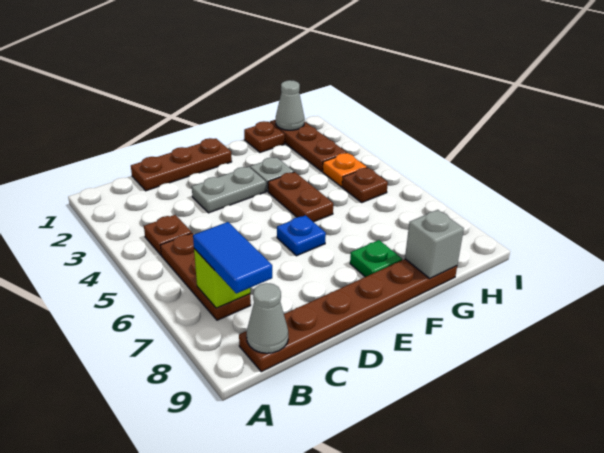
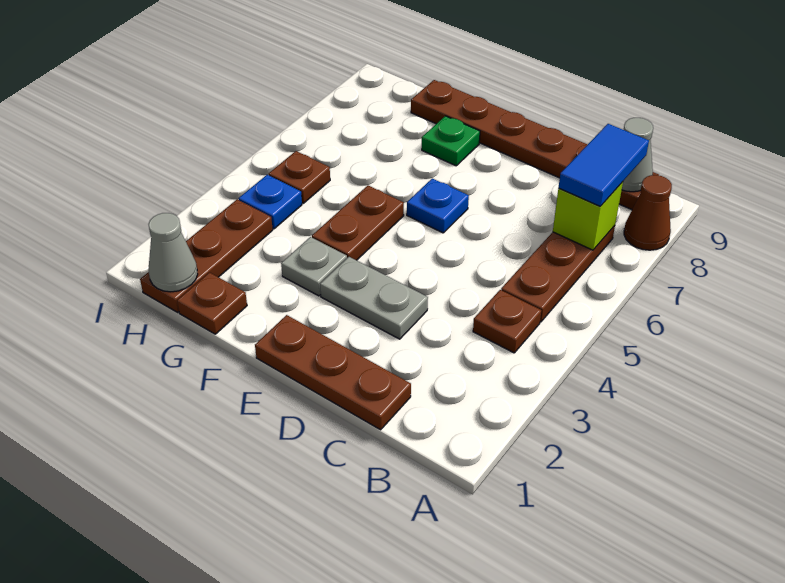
none -> brown 1x1 cone [624,175,672,250]
grey 1x1 brick [405,210,464,278] -> none
orange 1x1 plate [323,153,367,187] -> blue 1x1 plate [239,175,302,229]

